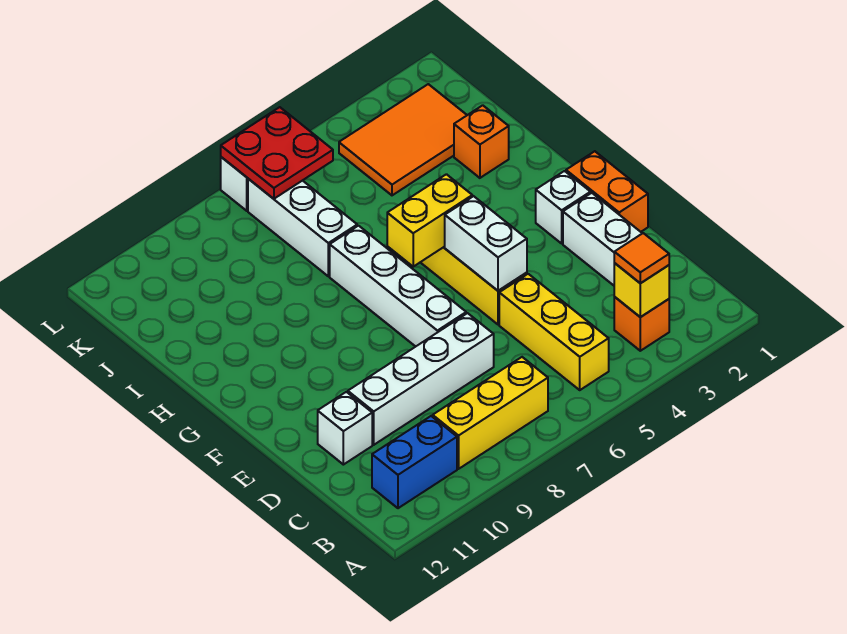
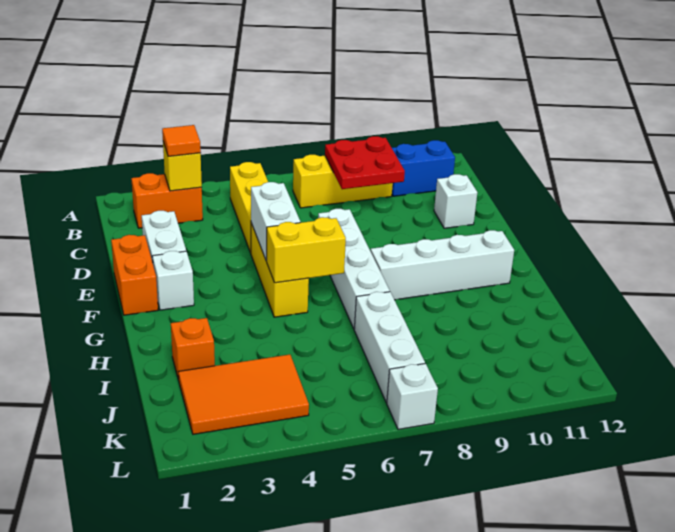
orange 1x1 brick [614,297,669,351] -> orange 1x2 brick [131,173,203,228]
white 1x4 brick [348,313,494,445] -> white 1x4 brick moved to [371,230,514,300]
red 2x2 plate [221,107,333,199] -> red 2x2 plate moved to [325,136,405,189]

